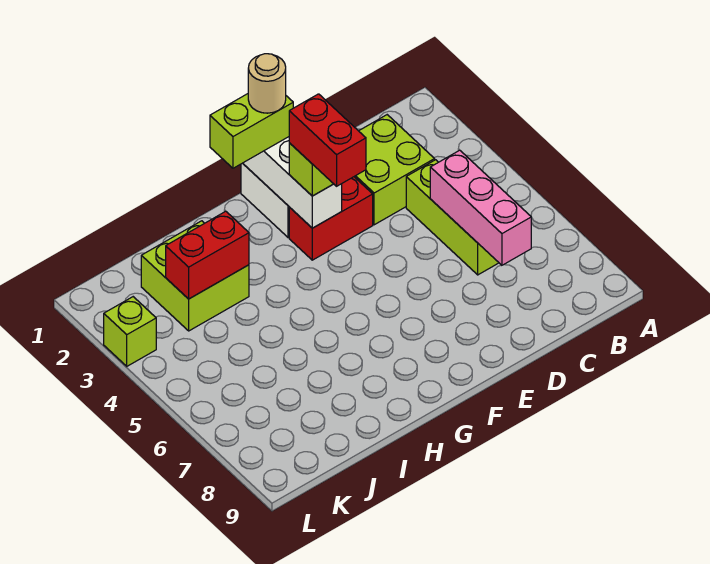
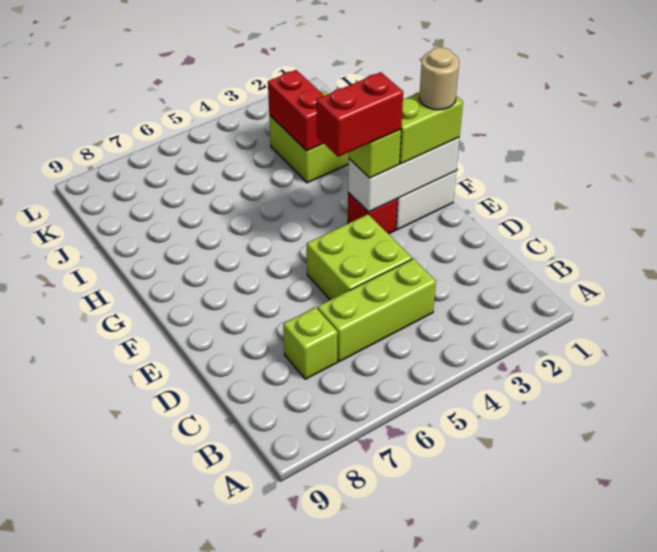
lime 2x2 brick [354,115,435,225] -> lime 2x2 brick moved to [307,214,412,300]
pink 1x3 brick [430,150,531,265] -> none
red 1x2 brick [289,177,373,260] -> red 1x1 brick [348,193,397,234]
lime 1x2 brick [210,94,293,168] -> lime 1x2 brick turned to [400,92,463,164]
lime 1x1 brick [104,297,156,366] -> lime 1x1 brick moved to [283,307,338,379]

